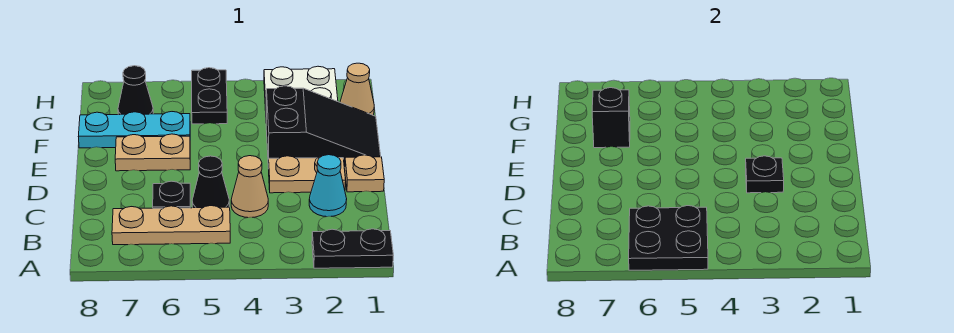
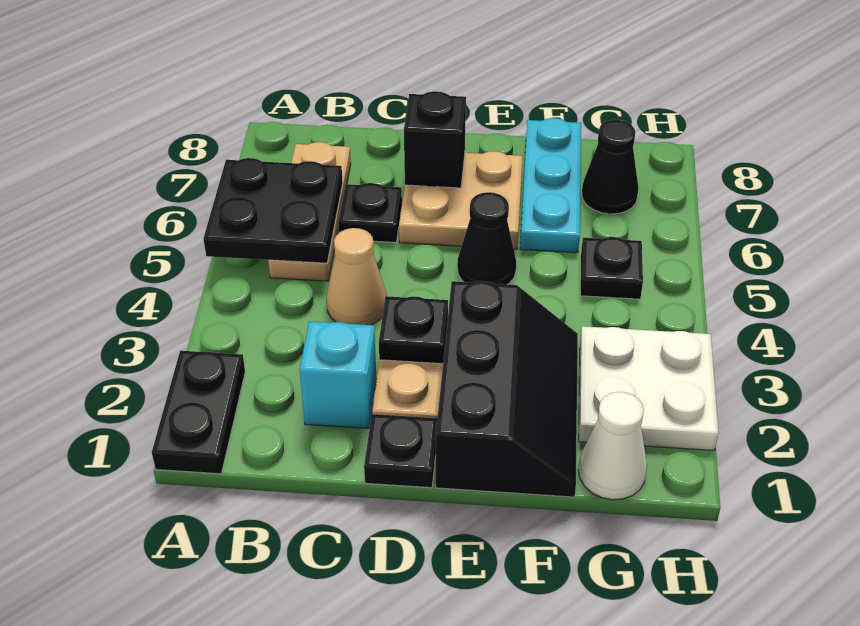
cyan 1x1 cone [309,155,347,217] -> cyan 1x1 brick [300,321,377,428]
black 1x1 cone [192,156,229,208] -> black 1x1 cone moved to [457,192,516,284]
tan 1x1 plate [345,155,384,192] -> black 1x1 plate [364,414,437,488]
black 2x3 slope [266,86,381,169] -> black 2x3 slope turned to [436,281,578,497]
tan 1x2 plate [115,134,190,171] -> tan 2x2 plate [399,151,523,249]
black 1x1 brick [592,88,630,148] -> black 1x1 brick moved to [404,91,466,188]
tan 1x1 cone [340,63,374,115] -> white 1x1 cone [578,392,647,500]
black 1x2 plate [192,68,227,124] -> black 1x1 plate [580,237,643,299]

